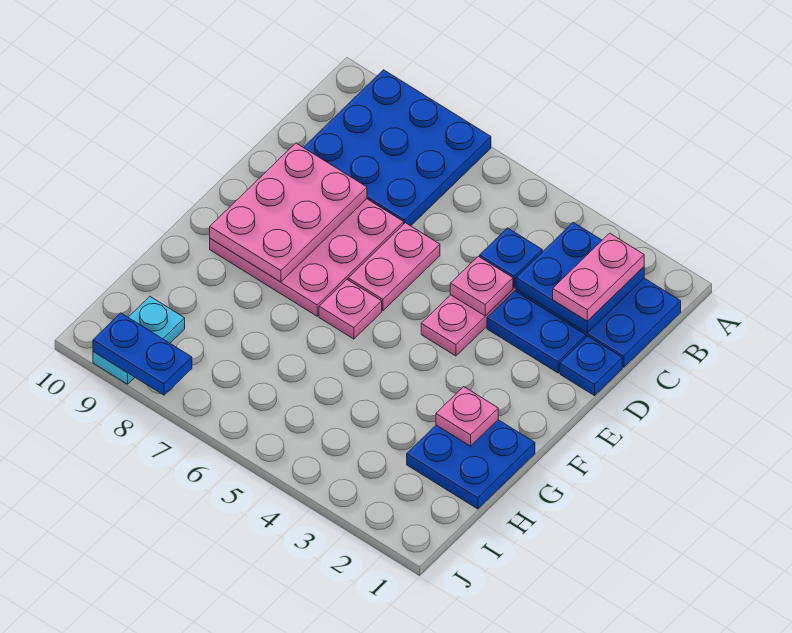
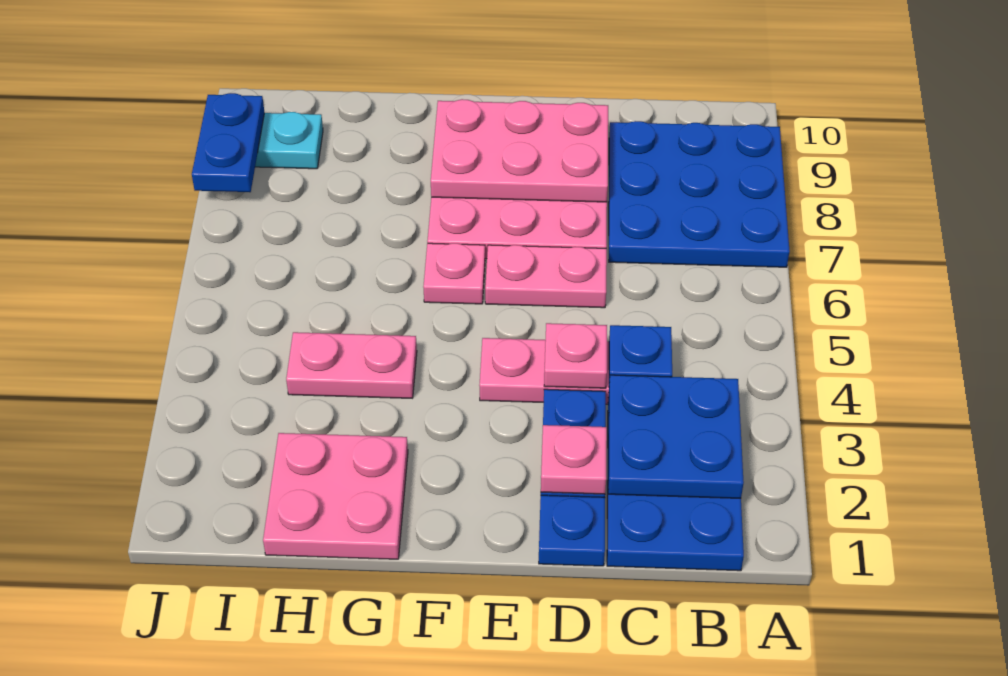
pink 1x2 plate [553,233,644,321] -> pink 1x2 plate moved to [286,332,417,398]
blue 2x2 plate [407,420,535,509] -> pink 2x2 plate [263,433,408,559]
pink 1x1 plate [436,387,498,446] -> pink 1x1 plate moved to [541,425,607,494]

